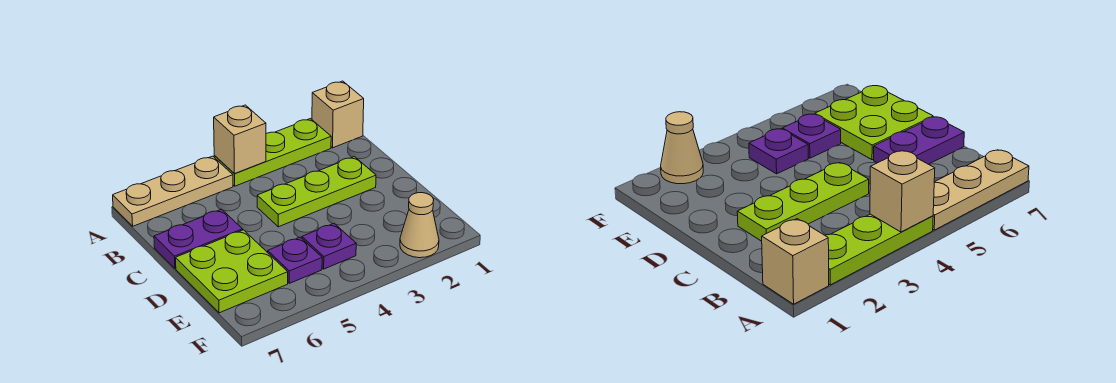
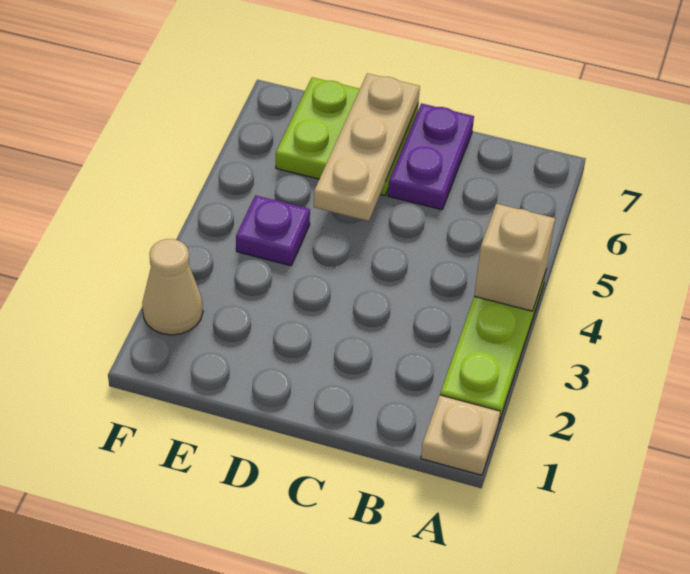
tan 1x1 brick [312,81,364,148] -> tan 1x1 plate [421,395,500,475]
tan 1x3 plate [113,156,233,226] -> tan 1x3 plate moved to [314,73,420,221]
lime 1x3 plate [257,157,376,227] -> none
purple 1x1 plate [268,237,322,283] -> none

